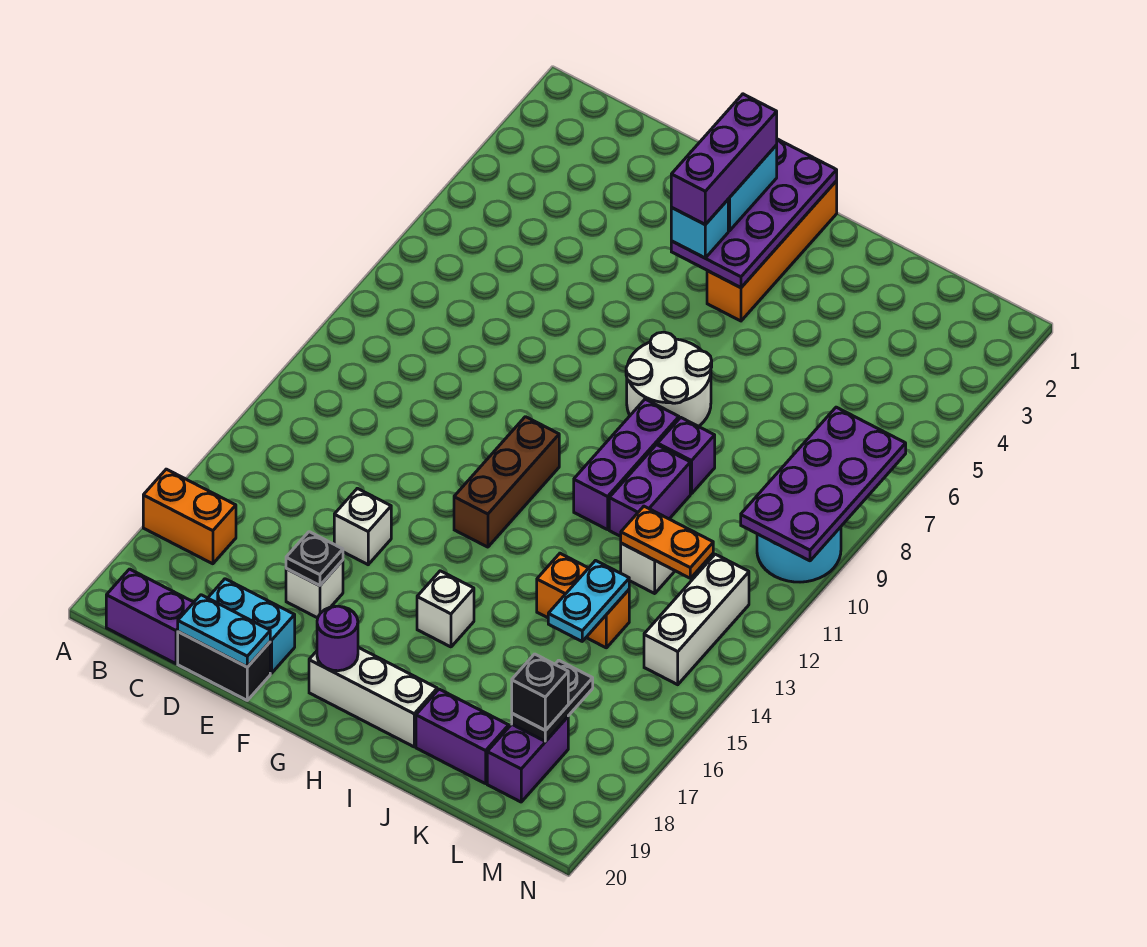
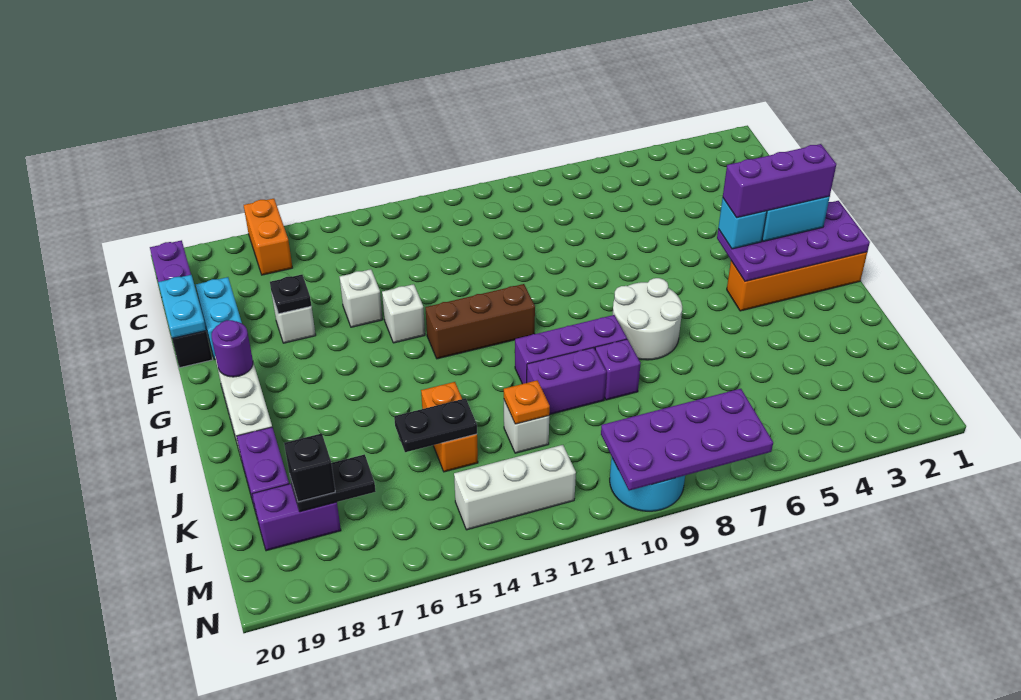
white 1x1 brick [417,571,474,647] -> white 1x1 brick moved to [382,284,425,343]
orange 1x2 plate [621,506,713,578] -> orange 1x1 plate [504,380,550,424]
cyan 1x2 plate [548,561,629,641] -> black 1x2 plate [394,398,477,452]

